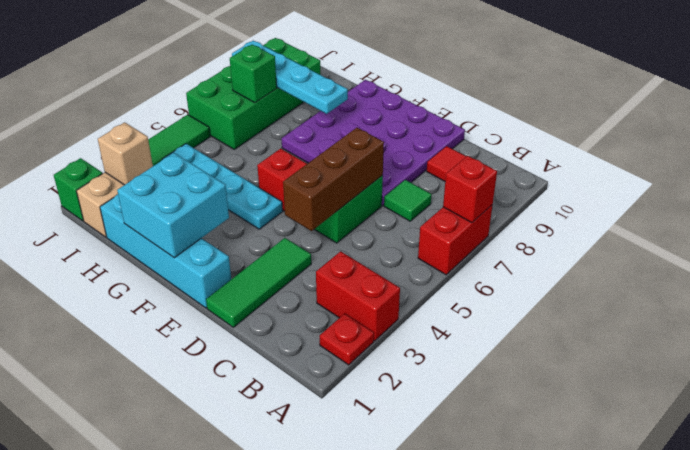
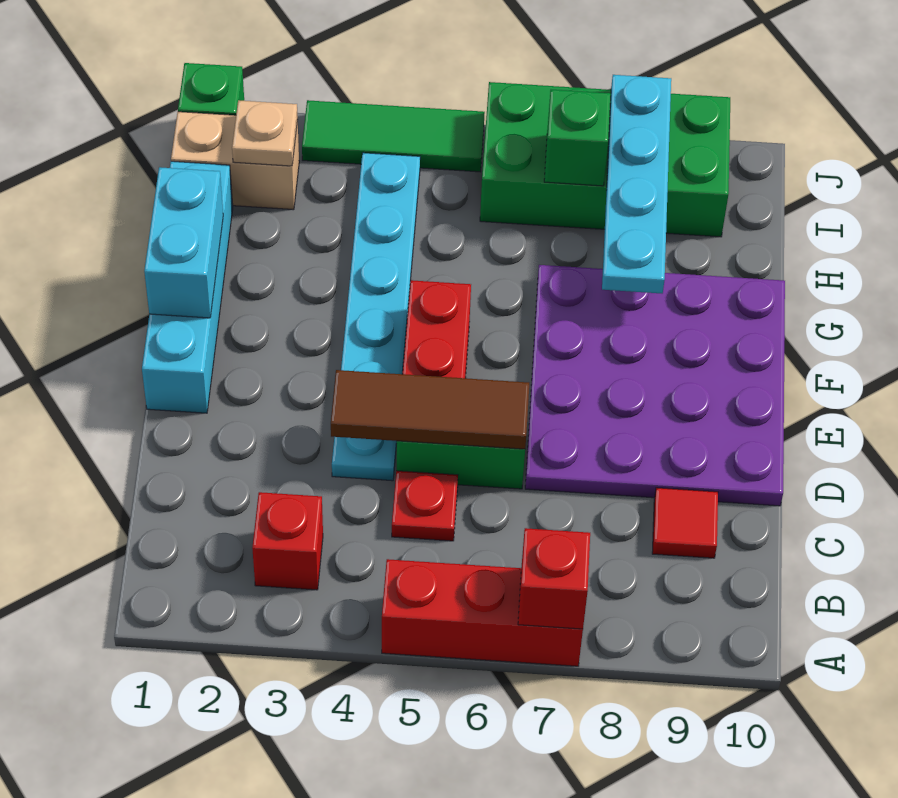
red 1x1 plate [320,314,374,365] -> red 1x1 plate moved to [392,471,458,541]
red 1x2 brick [316,251,400,341] -> red 1x1 brick [252,492,323,590]
red 1x2 brick [418,205,492,275] -> red 1x3 brick [382,559,583,666]
green 1x1 tile [384,180,432,221] -> none
green 1x3 tile [206,238,311,327] -> none
brown 1x3 brick [283,128,384,231] -> brown 1x3 tile [331,370,529,449]
cyan 2x2 brick [117,153,229,258] -> cyan 1x2 brick [144,167,223,318]
cyan 1x4 plate [163,144,283,229] -> cyan 1x6 plate [332,153,420,481]
tan 1x1 brick [98,122,153,185] -> tan 1x1 plate [232,100,298,166]

